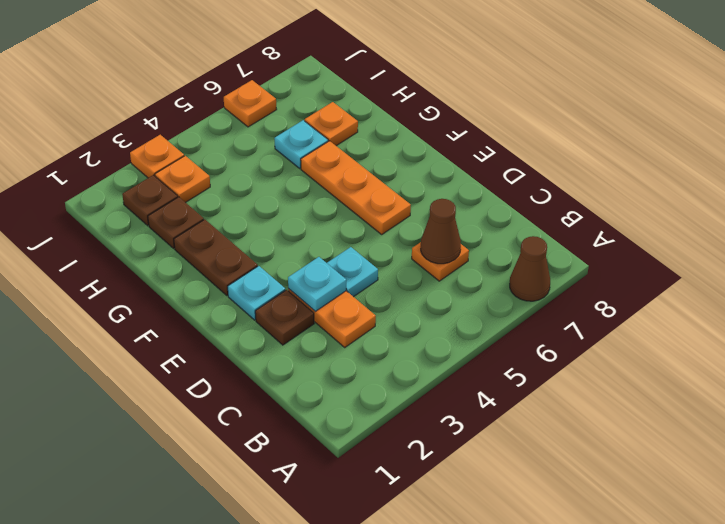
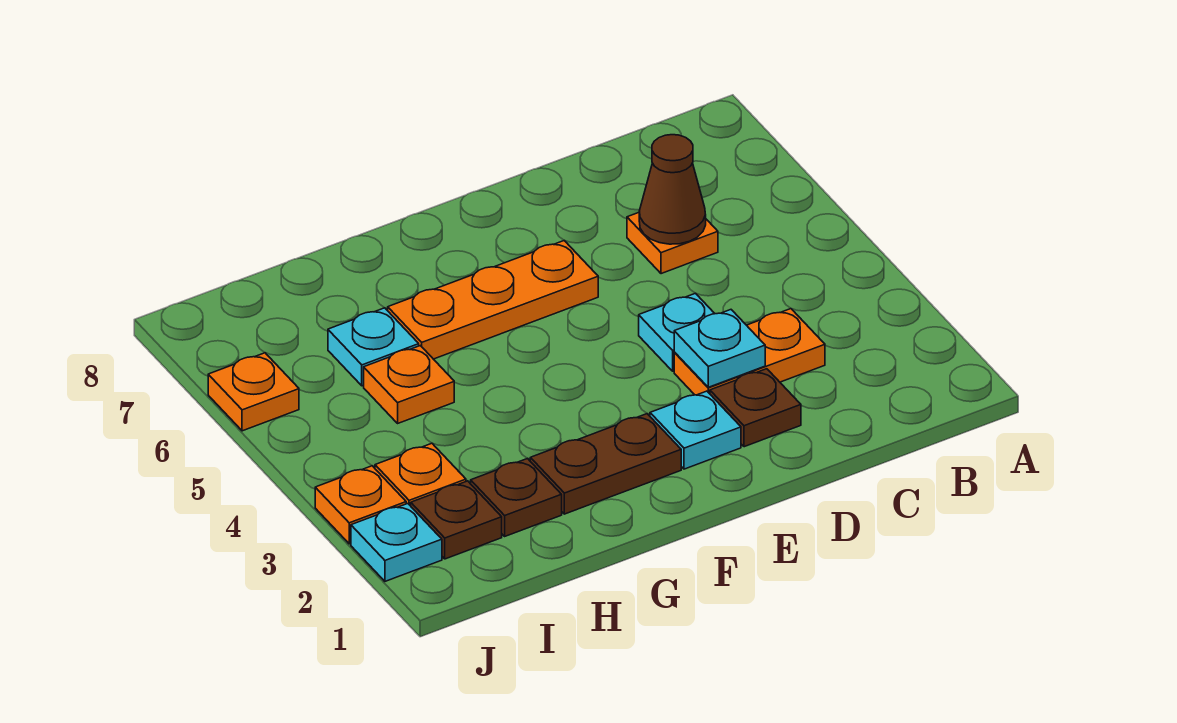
brown 1x1 cone [510,236,550,301] -> none
orange 1x1 plate [305,102,358,146] -> orange 1x1 plate moved to [364,346,454,423]
none -> cyan 1x1 plate [351,504,442,581]

